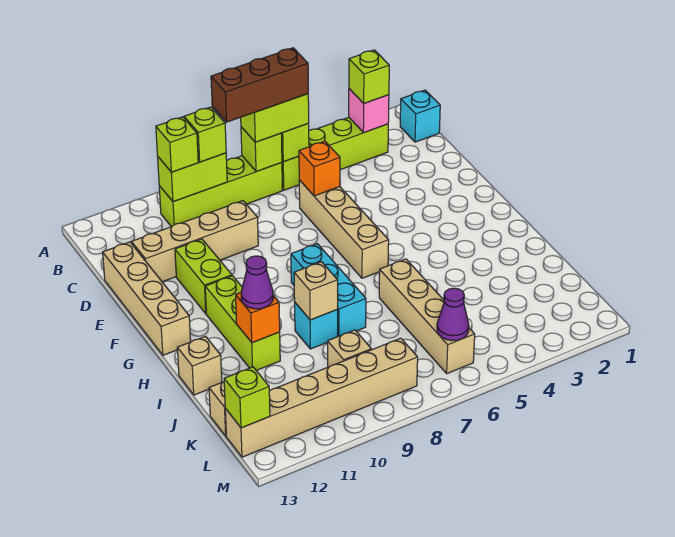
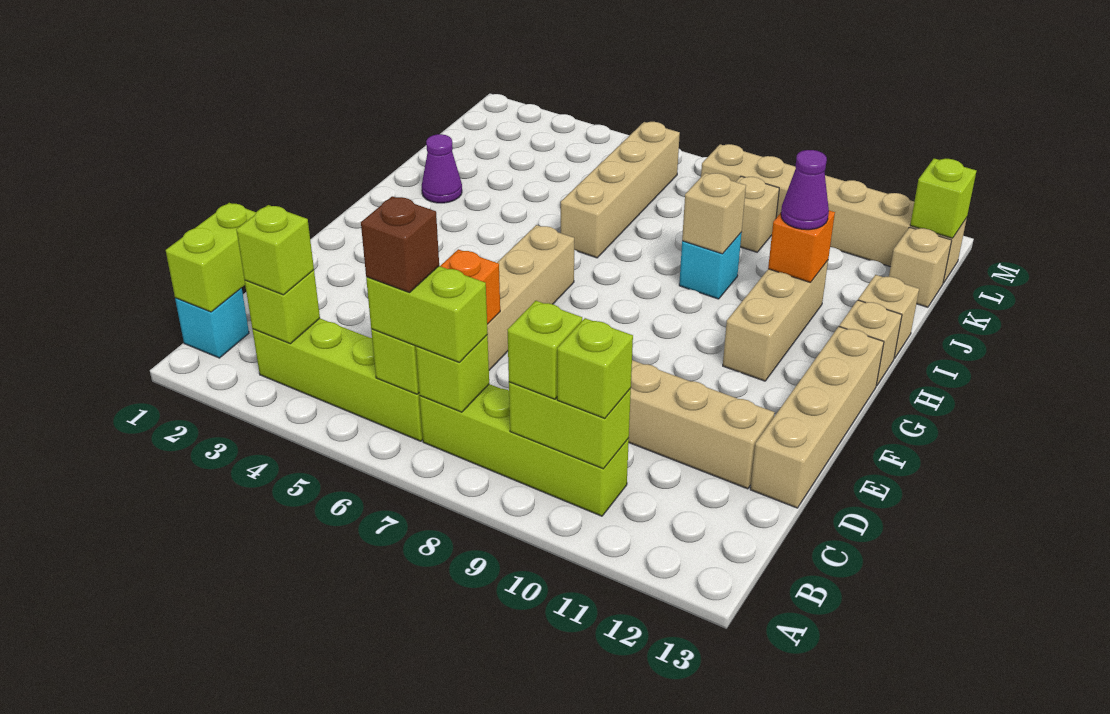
pink 1x1 brick [349,89,389,133] -> lime 1x1 brick [245,270,320,344]
brown 1x3 brick [211,48,308,122] -> brown 1x1 brick [361,196,439,293]
lime 1x2 brick [175,239,232,314] -> lime 1x2 brick moved to [166,203,256,312]
cyan 1x3 brick [291,244,366,336] -> none
lime 1x3 brick [205,276,280,370] -> tan 1x3 brick [723,260,828,381]
none -> tan 1x1 brick [839,300,902,386]
purple 1x1 cone [437,288,469,341] -> purple 1x1 cone moved to [422,134,462,203]

